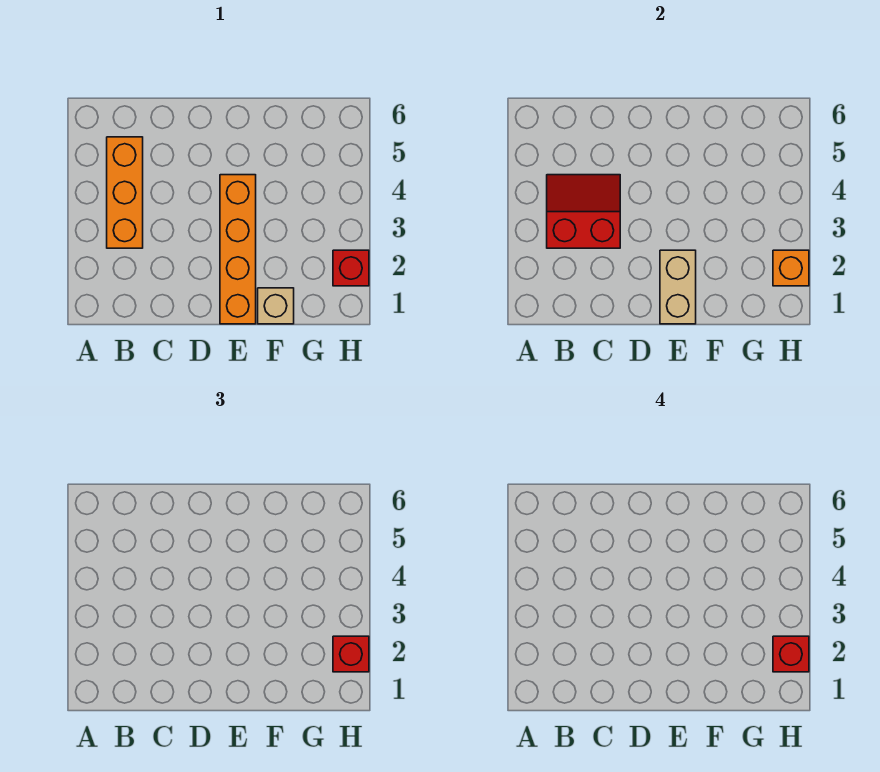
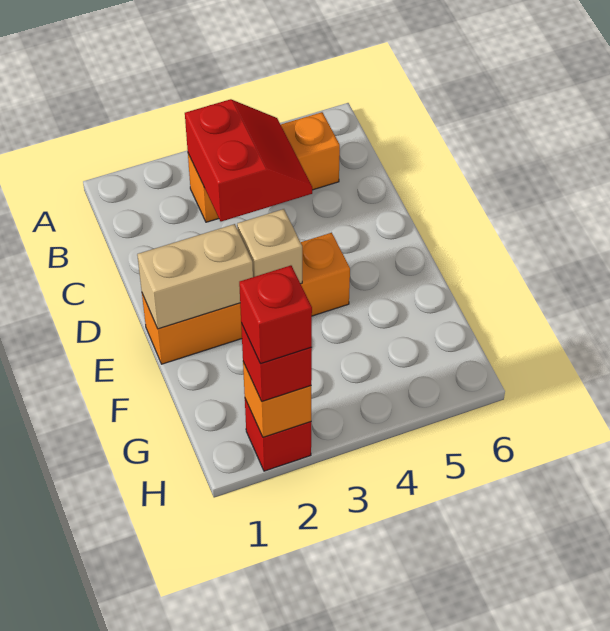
tan 1x1 brick [258,288,294,324] -> tan 1x1 brick moved to [237,209,302,284]

